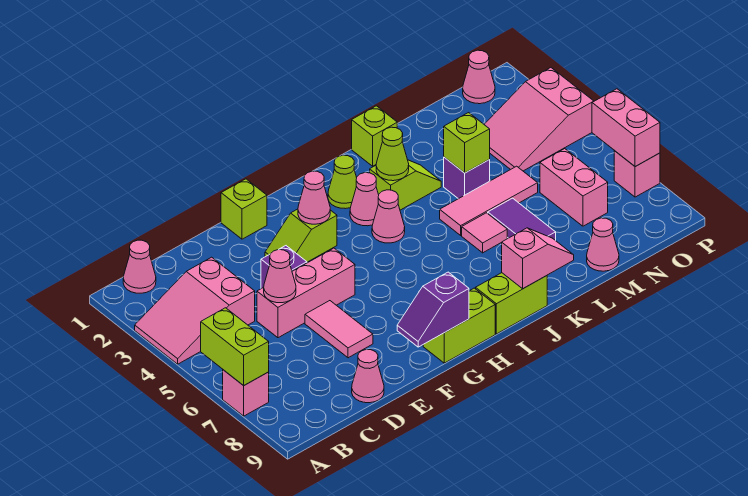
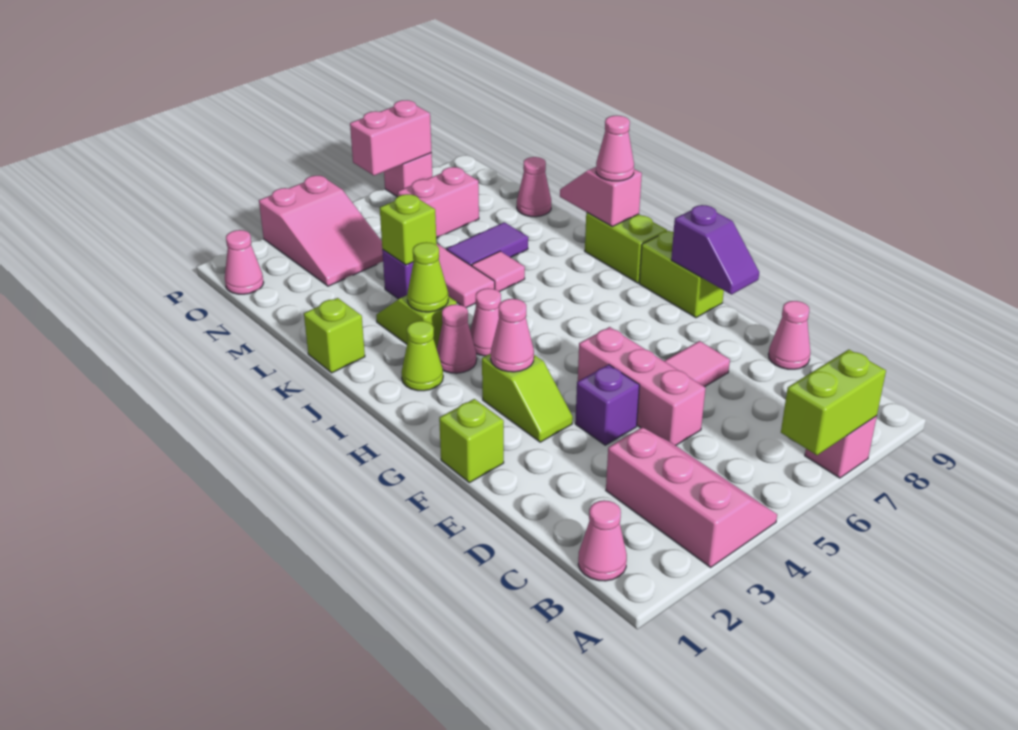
pink 2x3 slope [135,257,255,364] -> pink 2x3 slope turned to [606,427,777,567]
pink 1x1 cone [264,250,296,303] -> pink 1x1 cone moved to [596,116,634,181]

